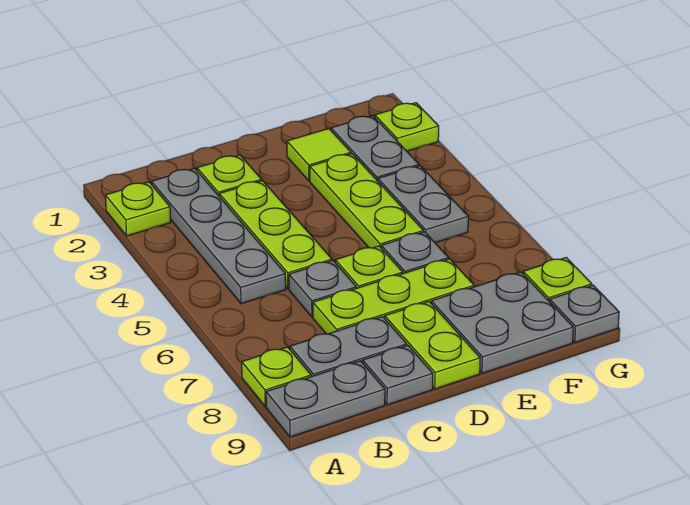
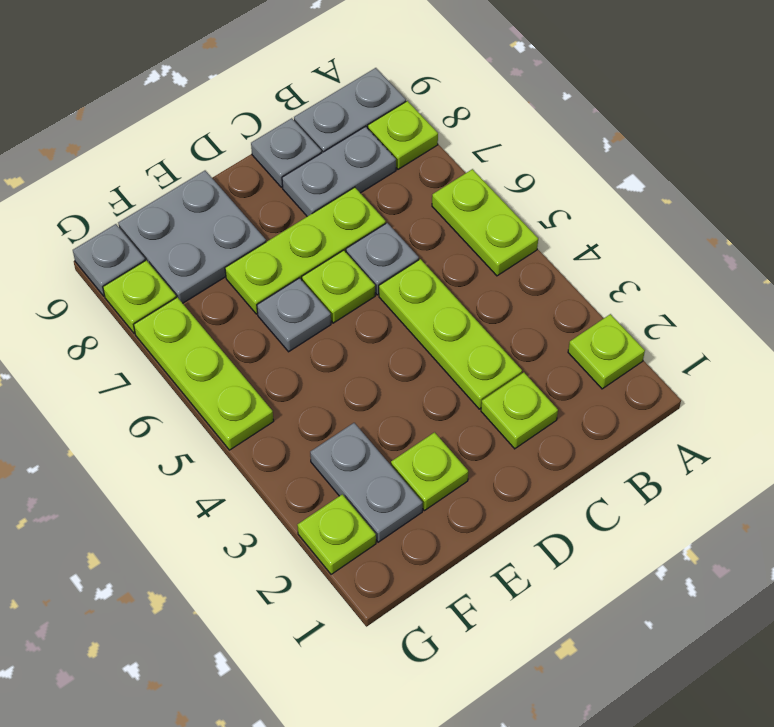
grey 1x4 plate [151,168,286,304] -> none
lime 1x2 plate [385,302,480,389] -> lime 1x2 plate moved to [432,169,538,276]
lime 1x1 tile [287,129,351,181] -> lime 1x1 plate [391,432,468,511]
lime 1x3 plate [310,154,423,248] -> lime 1x3 plate moved to [134,297,274,450]
grey 1x2 plate [378,166,468,243] -> none

